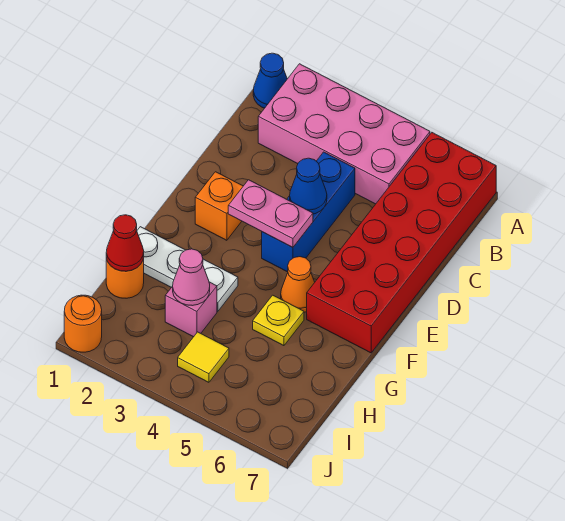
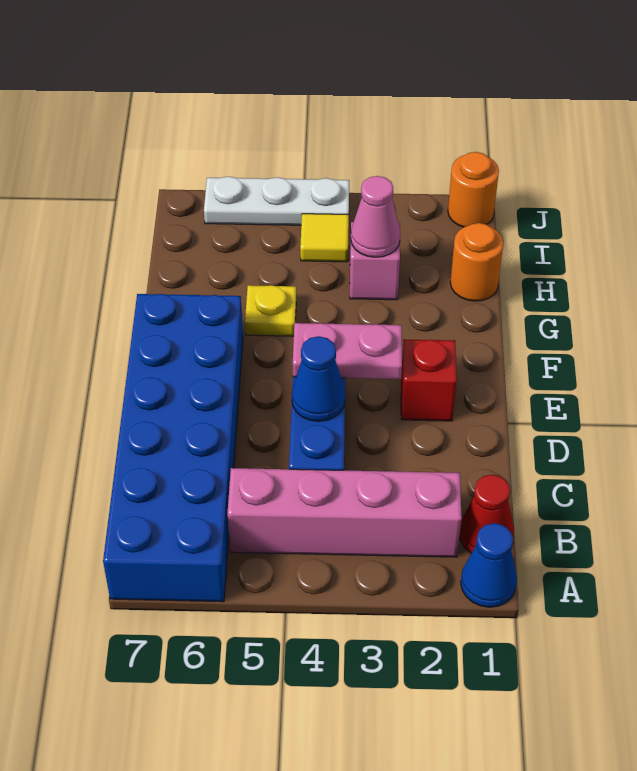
pink 2x4 brick [258,64,430,204] -> pink 1x4 brick [228,468,462,557]
red 2x6 brick [307,133,496,353] -> blue 2x6 brick [103,294,243,602]
orange 1x1 brick [195,172,243,240] -> red 1x1 brick [401,339,457,421]
orange 1x1 cone [281,257,315,312] -> none
white 1x3 plate [137,227,238,311] -> white 1x3 plate moved to [204,177,349,225]
red 1x1 cone [106,215,144,271] -> red 1x1 cone moved to [459,475,514,553]

